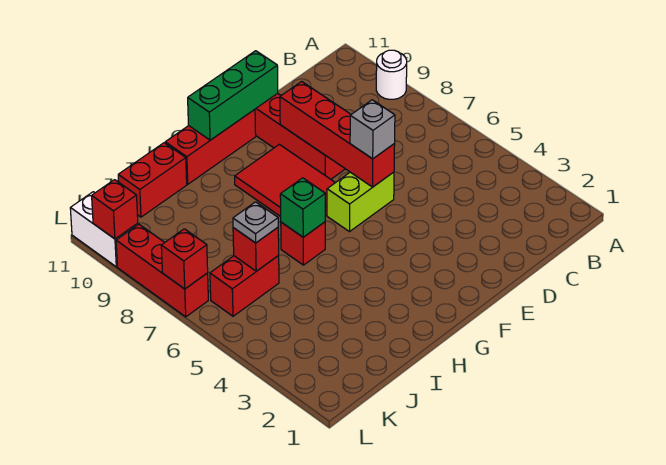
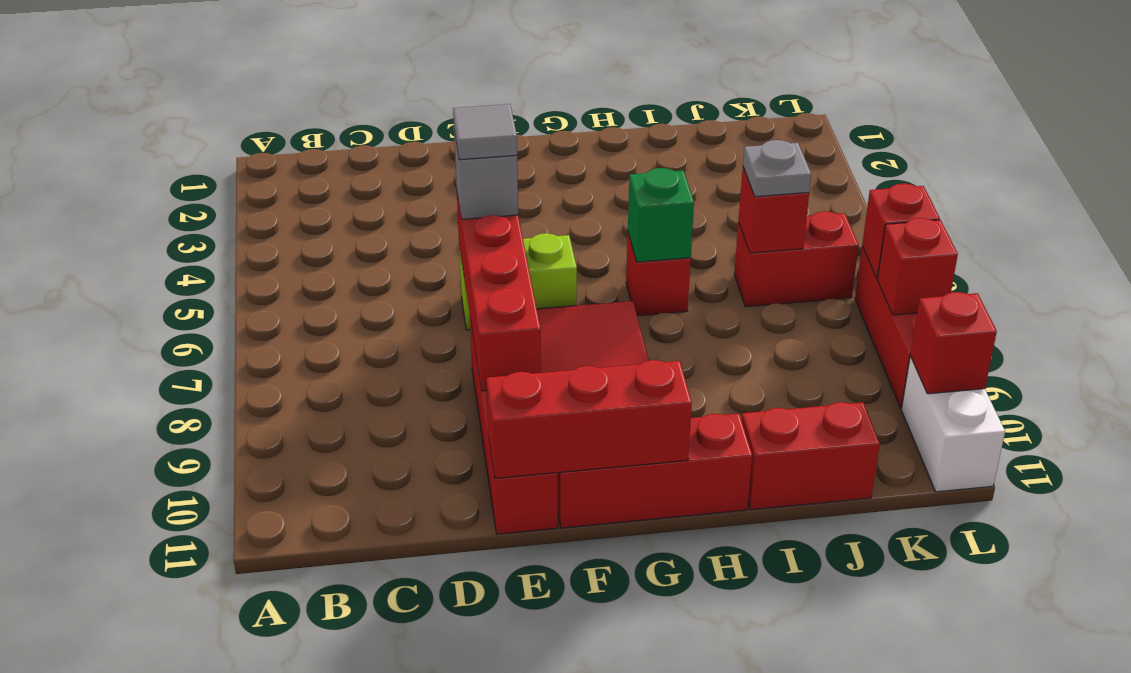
white 1x1 round brick [376,50,407,99] -> none
none -> grey 1x1 tile [453,104,517,160]
green 1x3 brick [188,51,278,140] -> red 1x3 brick [486,360,692,478]
none -> red 1x1 brick [877,218,958,315]

